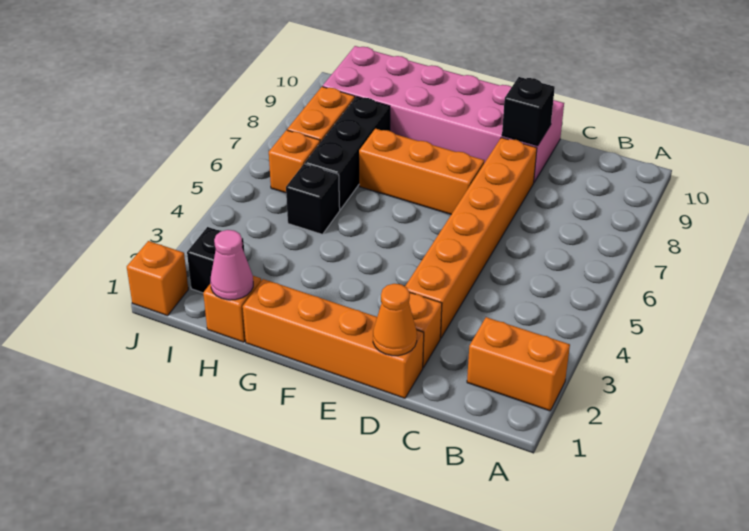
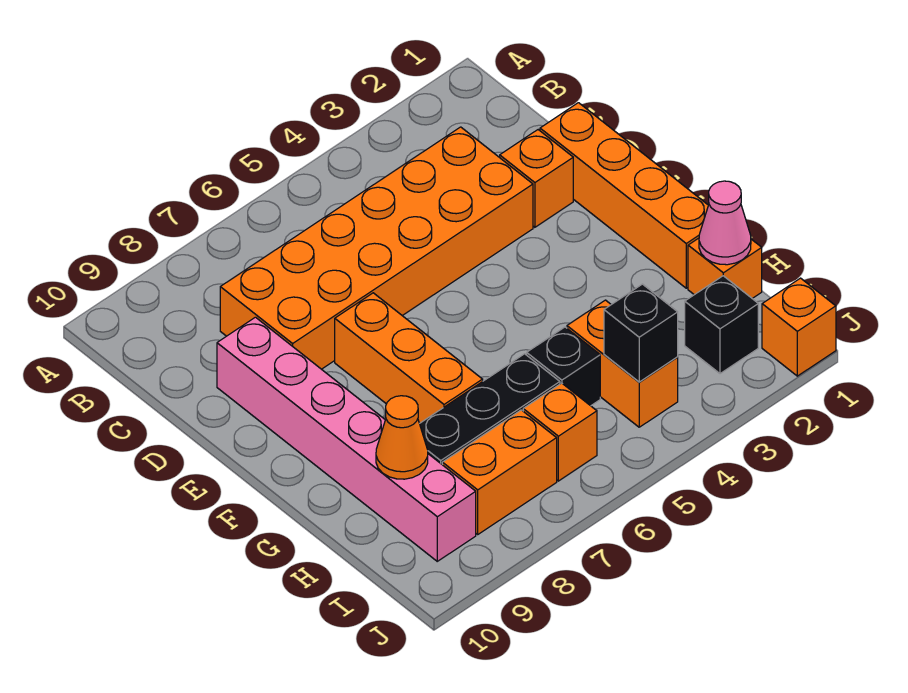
orange 1x2 brick [467,317,570,411] -> orange 1x2 brick moved to [567,300,678,427]
orange 1x1 cone [373,284,417,356] -> orange 1x1 cone moved to [376,396,428,479]
orange 1x6 brick [405,138,537,338] -> orange 2x6 brick [220,127,533,369]
pink 2x6 brick [323,46,564,182] -> pink 1x6 brick [217,317,476,561]
black 1x1 brick [502,77,555,146] -> black 1x1 brick moved to [604,284,678,382]

